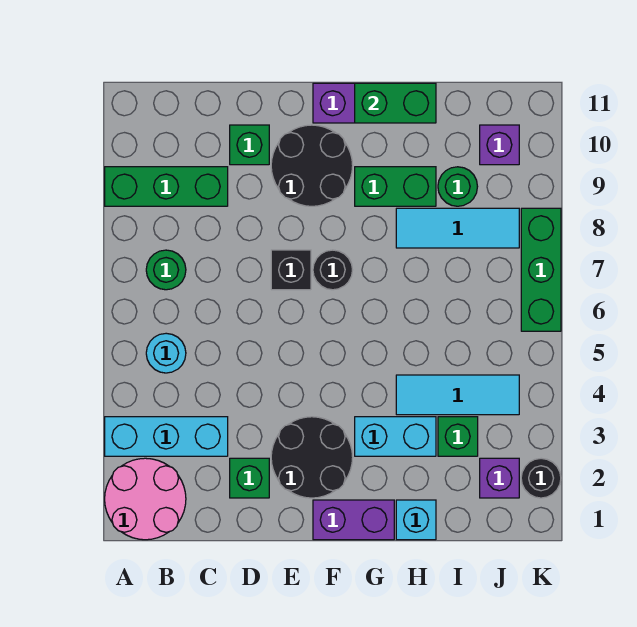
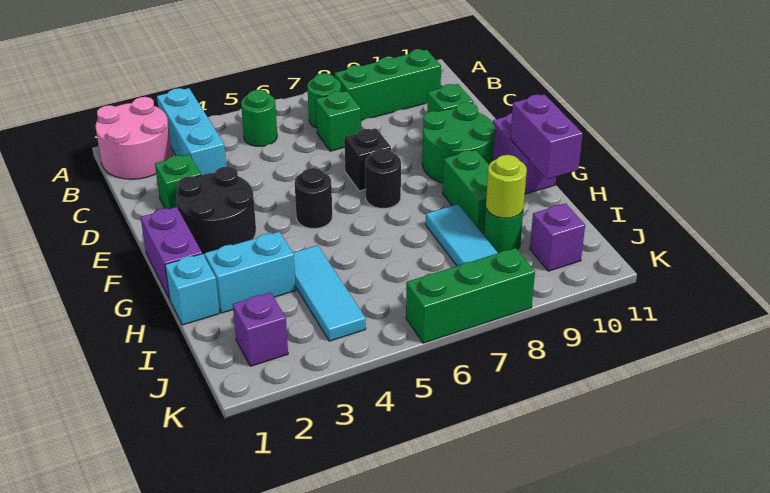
green 1x3 brick [105,167,228,206] -> green 1x3 brick turned to [335,50,441,121]
cyan 1x1 round brick [146,333,186,373] -> green 1x1 round brick [241,90,277,146]
black 2x2 round brick [271,125,353,206] -> green 2x2 round brick [422,102,495,183]
cyan 1x2 brick [355,417,436,456] -> cyan 1x2 brick turned to [205,232,296,313]
green 1x2 brick [355,83,436,123] -> purple 1x2 brick [510,94,583,179]
green 1x1 brick [438,417,478,456] -> green 1x1 brick moved to [316,91,361,151]
none -> lime 1x1 round brick [486,155,527,218]
black 1x1 round brick [521,458,561,498] -> black 1x1 round brick moved to [295,168,332,229]

